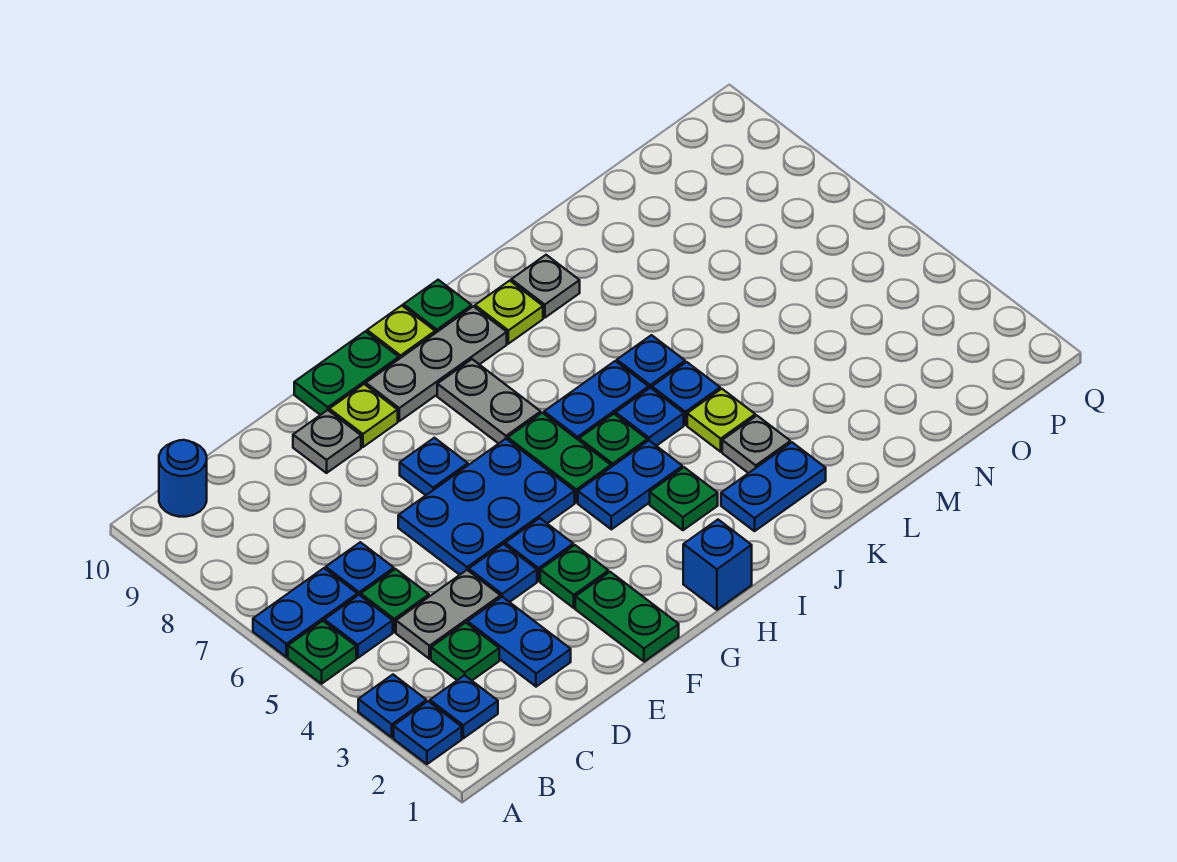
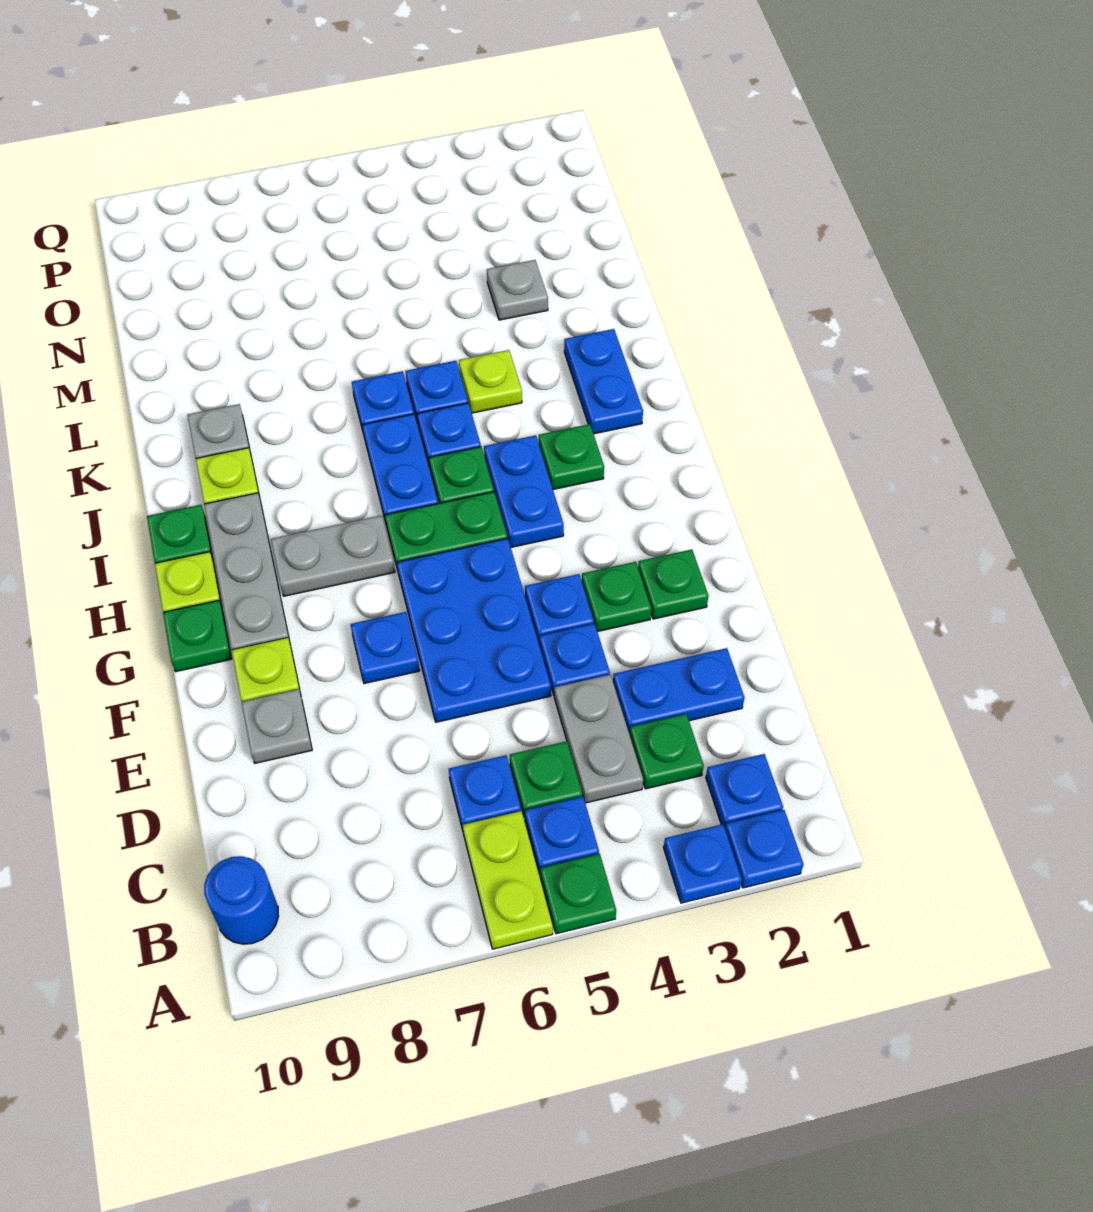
blue 1x2 plate [253,568,357,657] -> lime 1x2 plate [463,811,553,949]
green 1x2 plate [575,572,679,662] -> green 1x1 plate [638,550,708,619]
green 1x2 plate [294,331,399,415] -> green 1x1 plate [163,600,232,672]
blue 1x1 brick [683,520,752,610] -> none
grey 1x1 plate [722,416,790,473] -> grey 1x1 plate moved to [487,260,548,320]

